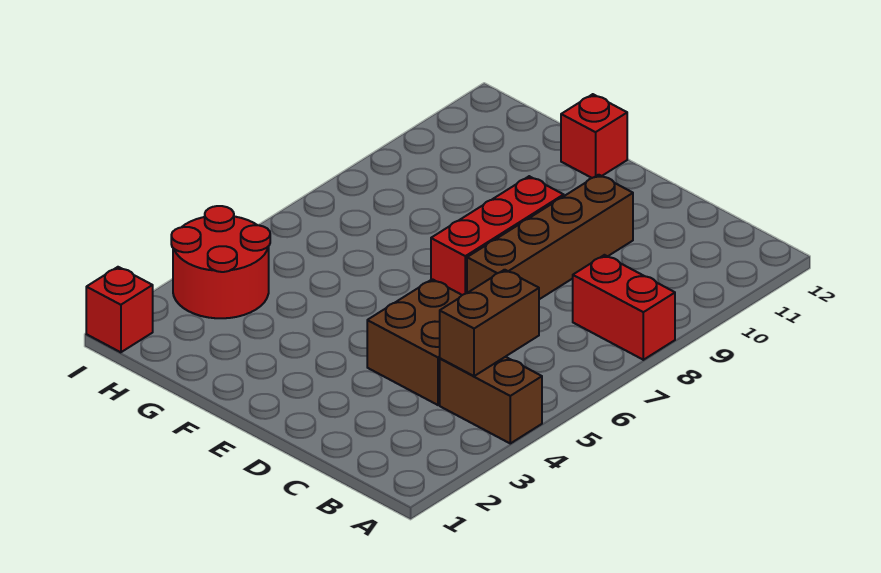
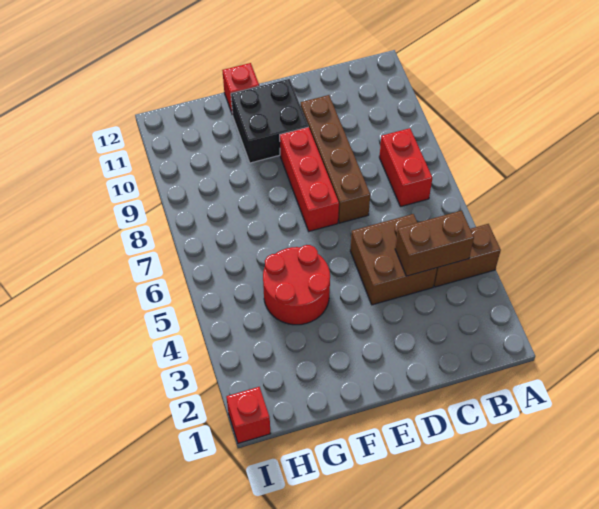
red 1x2 brick [573,255,675,360] -> red 1x2 brick turned to [379,128,432,207]
brown 1x2 brick [440,270,539,376] -> brown 1x2 brick turned to [395,211,474,276]
none -> black 2x2 brick [231,79,308,163]
red 2x2 round brick [171,206,270,318] -> red 2x2 round brick moved to [263,245,330,325]

